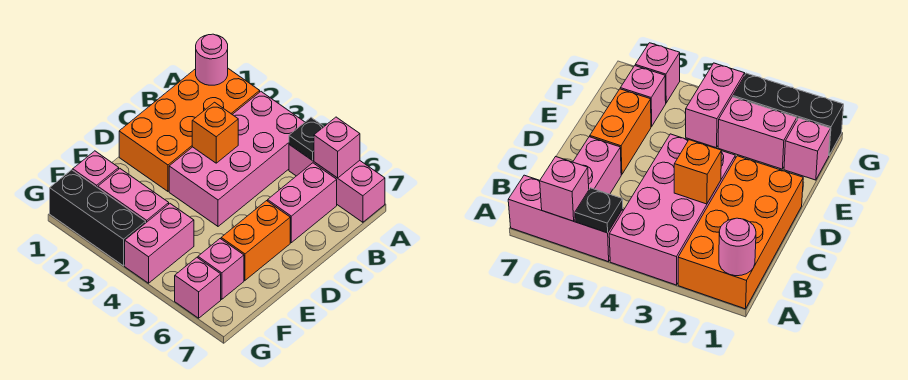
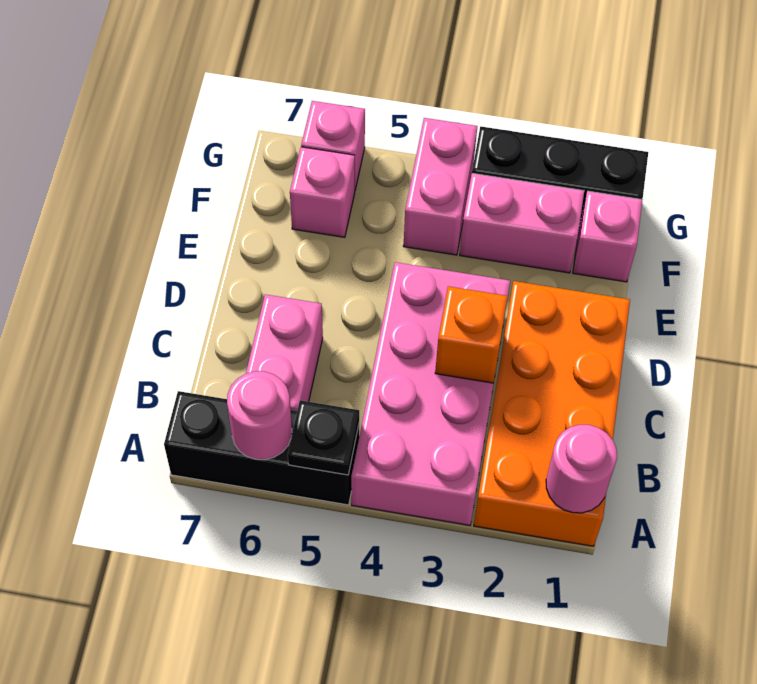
pink 1x3 brick [289,145,385,222] -> black 1x3 brick [164,391,359,505]
pink 1x1 brick [314,117,360,178] -> pink 1x1 round brick [227,371,292,460]
orange 1x2 brick [221,201,290,280] -> none

